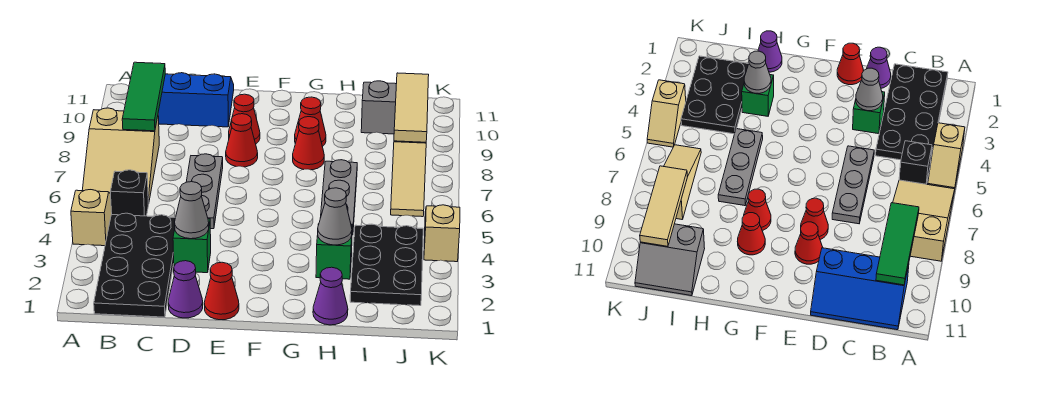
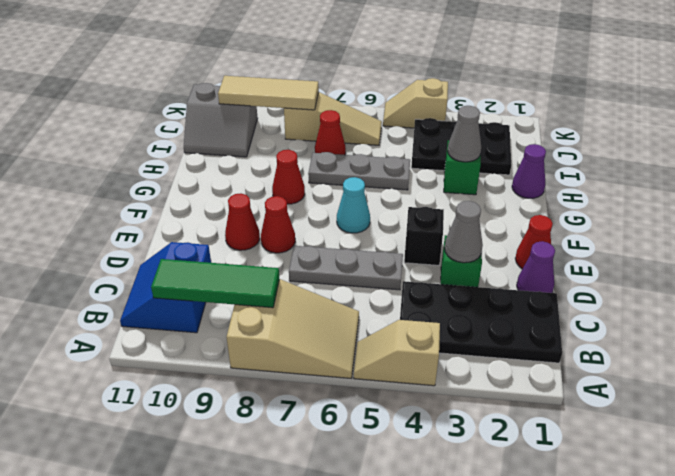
black 1x1 brick [110,170,148,216] -> black 1x1 brick moved to [404,207,444,265]
blue 2x3 slope [158,73,234,127] -> blue 2x2 slope [120,242,211,333]
none -> cyan 1x1 cone [337,177,370,233]
red 1x1 cone [295,97,326,147] -> red 1x1 cone moved to [315,110,346,155]
grey 2x2 slope [361,81,396,134] -> grey 2x2 slope turned to [184,83,258,157]

